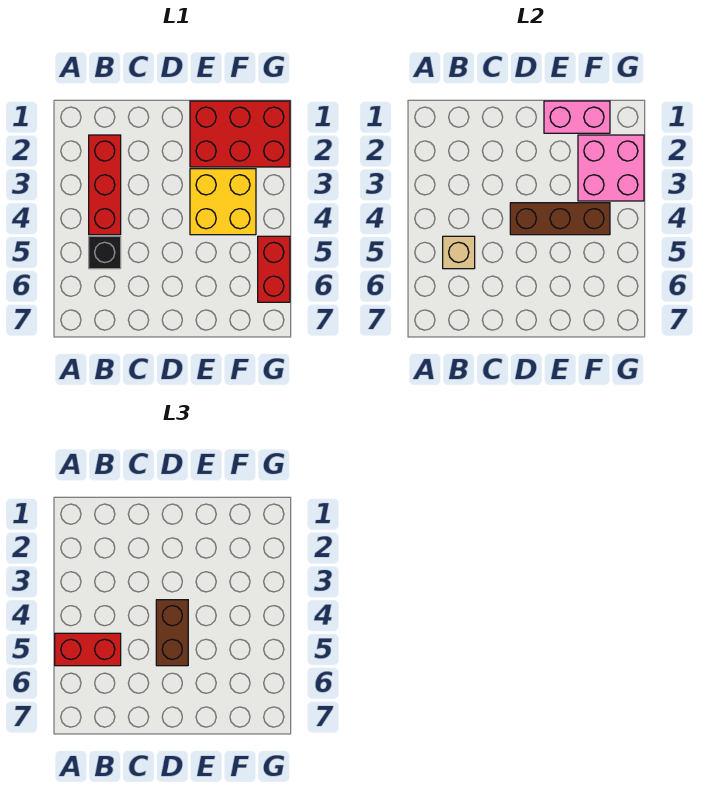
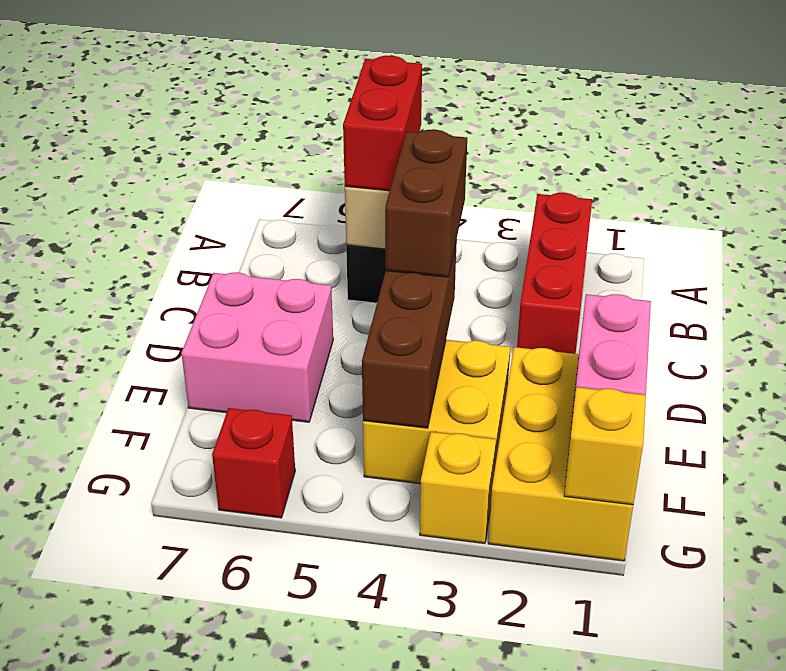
red 1x3 brick [89,135,121,235] -> red 1x3 brick turned to [517,193,592,354]
brown 1x2 brick [156,600,188,666] -> brown 1x2 brick turned to [385,129,467,277]
red 2x3 brick [190,101,290,167] -> yellow 2x3 brick [488,347,633,561]
pink 2x2 brick [578,135,644,201] -> pink 2x2 brick moved to [181,272,333,422]
none -> yellow 1x1 brick [564,387,646,505]
none -> yellow 1x1 brick [420,432,496,543]
red 1x2 brick [258,236,290,302] -> red 1x1 brick [212,408,295,518]

